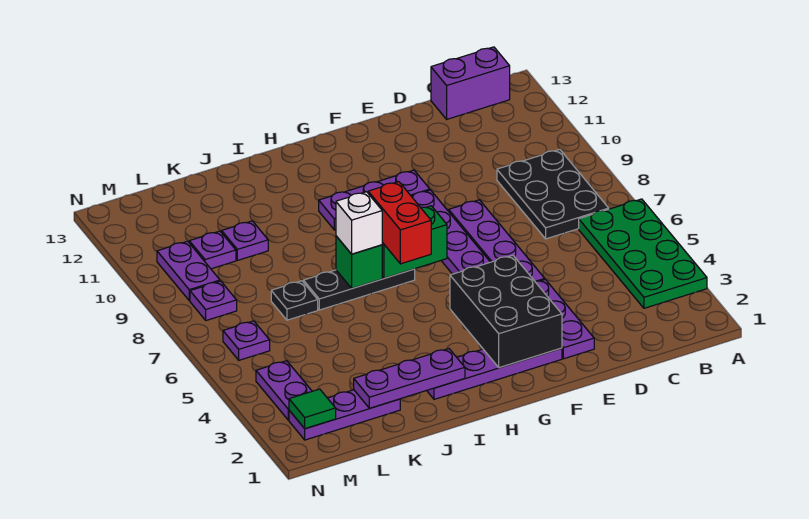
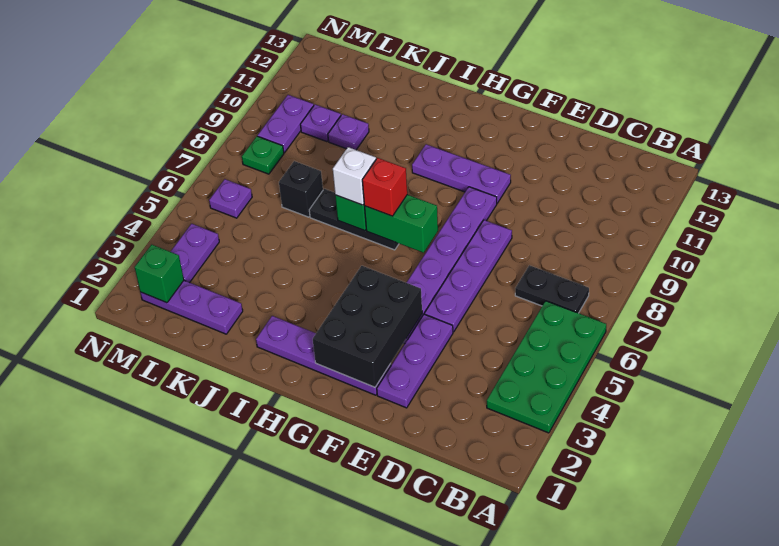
black 2x3 plate [497,150,609,239] -> black 1x2 plate [515,265,589,313]
purple 1x2 brick [431,47,510,119] -> none
red 1x2 brick [368,182,431,264] -> red 1x1 brick [362,158,407,216]
purple 1x3 plate [354,349,465,408] -> none
black 1x1 plate [271,281,318,320] -> black 1x1 brick [279,161,323,217]
green 1x1 tile [289,389,336,429] -> green 1x1 brick [135,245,184,303]
purple 1x1 plate [190,281,237,320] -> green 1x1 plate [242,136,284,174]

